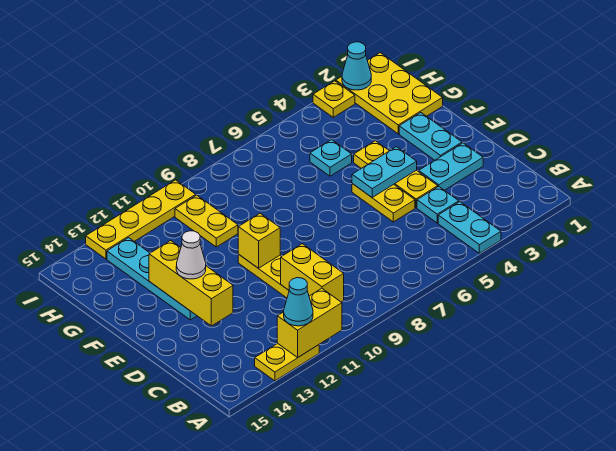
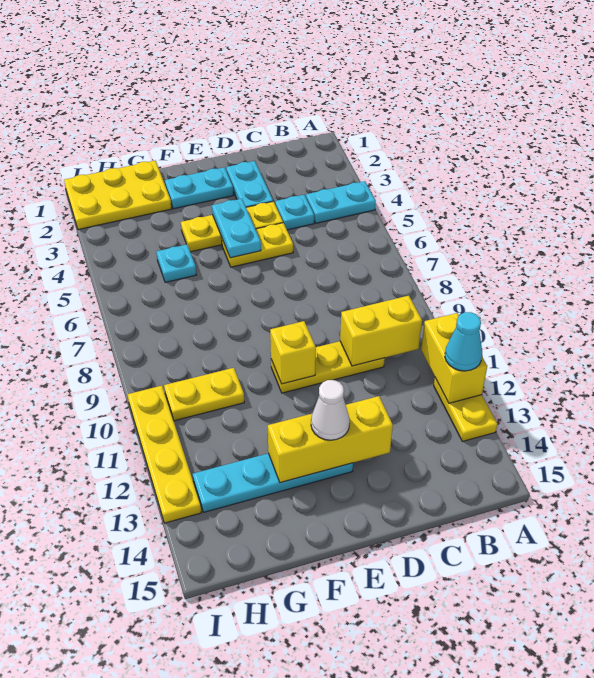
cyan 1x1 cone [342,42,371,90] -> none
yellow 1x1 plate [313,81,355,117] -> none

